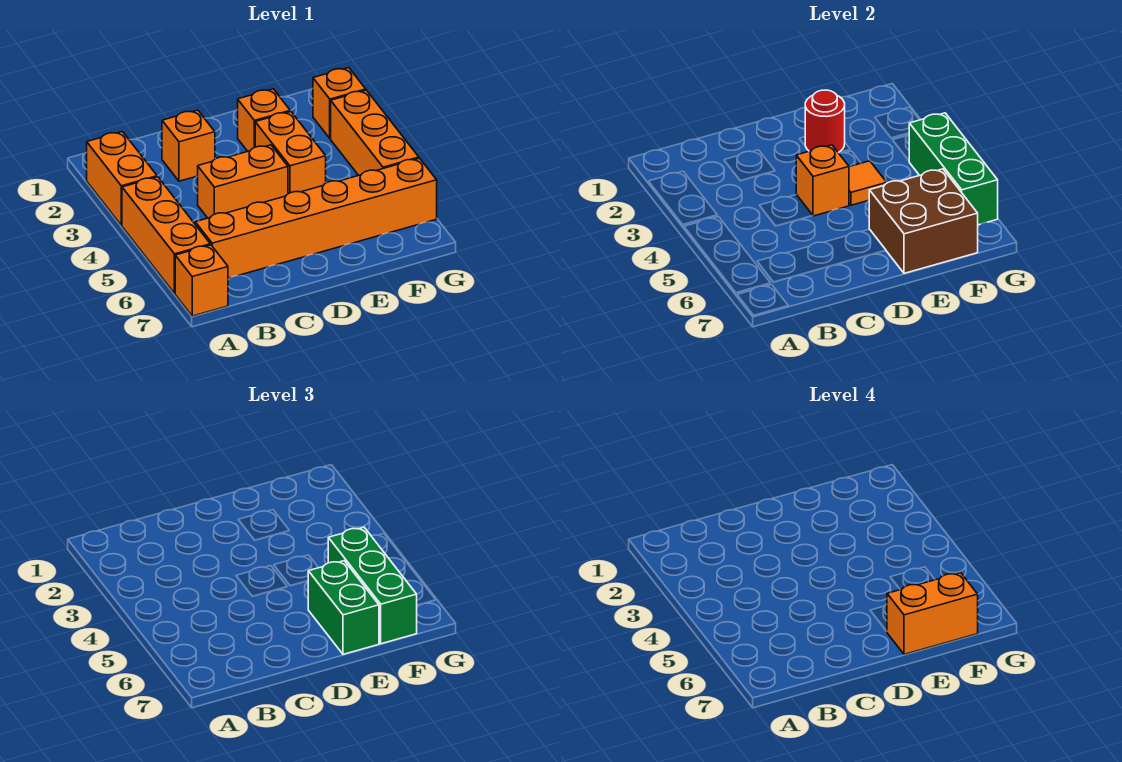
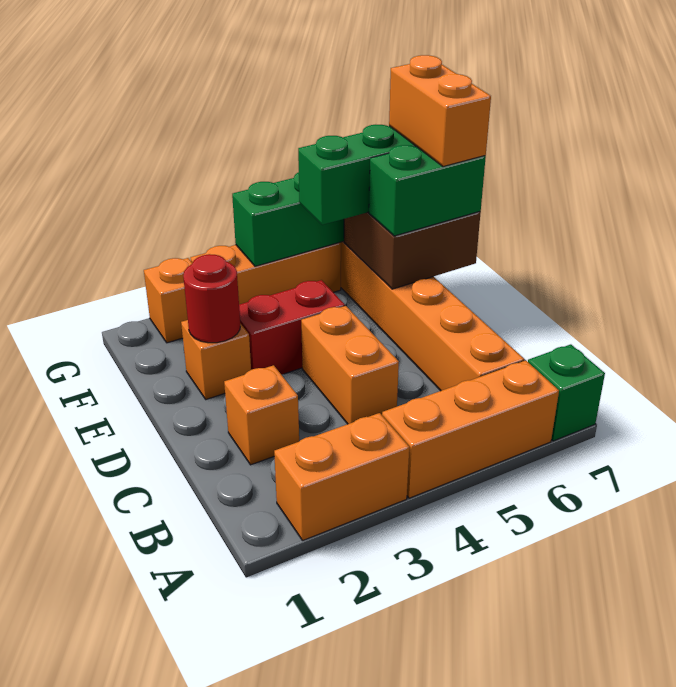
orange 1x1 brick [175,245,228,316] -> green 1x1 brick [528,344,605,441]
orange 1x1 brick [796,145,849,216] -> none
orange 1x2 brick [255,112,326,194] -> red 1x2 brick [239,280,345,375]
orange 1x1 tile [849,161,887,205] -> none

